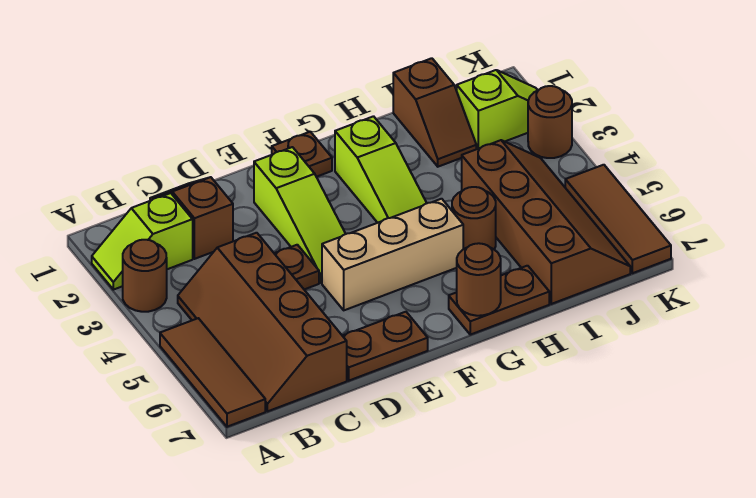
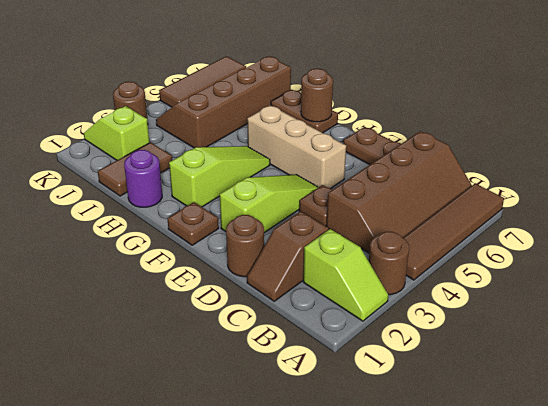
brown 1x3 tile [160,318,265,427] -> brown 1x4 tile [404,183,504,280]
none -> purple 1x1 round brick [124,150,162,207]
brown 1x1 round brick [452,187,496,249] -> brown 1x1 round brick moved to [226,215,264,277]
brown 1x2 slope [393,58,476,167] -> brown 1x2 tile [98,142,172,196]

